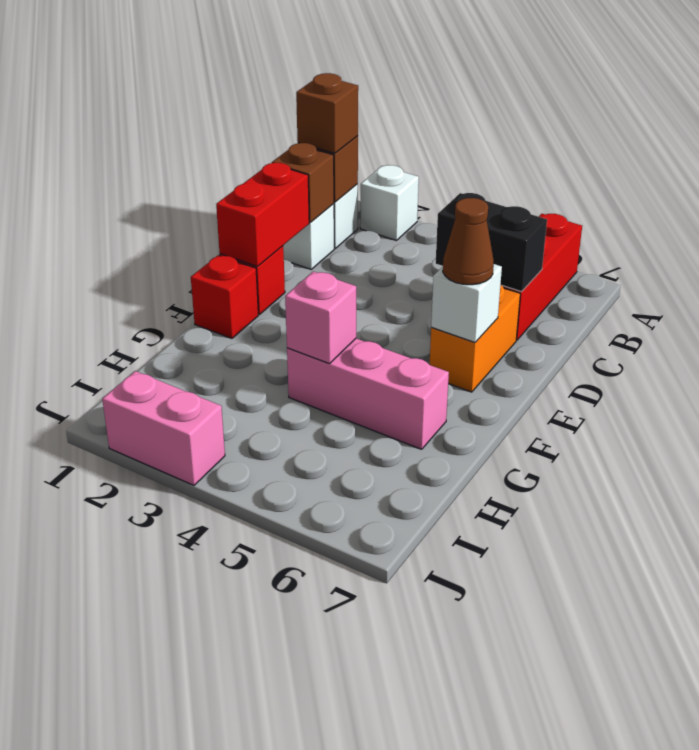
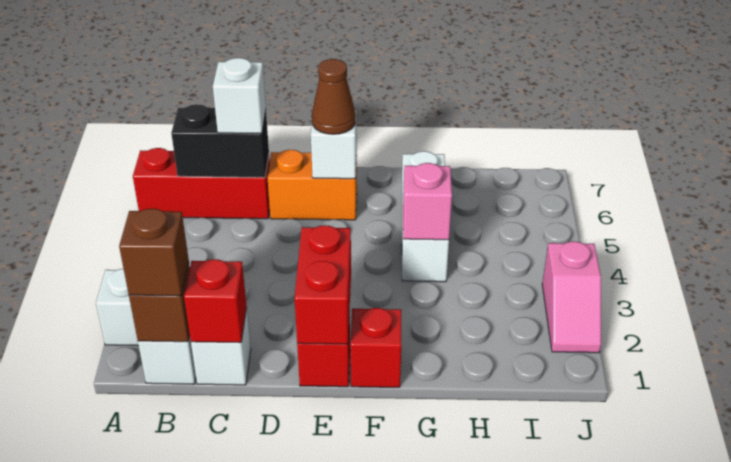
brown 1x1 brick [272,143,334,222] -> red 1x1 brick [184,259,247,343]
black 1x2 brick [436,193,547,292] -> black 1x2 brick turned to [171,104,269,178]
none -> white 1x1 brick [213,58,266,134]
red 1x2 brick [216,163,309,266] -> red 1x2 brick turned to [295,225,351,344]
pink 1x3 brick [287,339,449,449] -> white 1x3 brick [402,151,449,282]
pink 1x2 brick [102,371,225,485] -> pink 1x2 slope [542,241,601,353]

